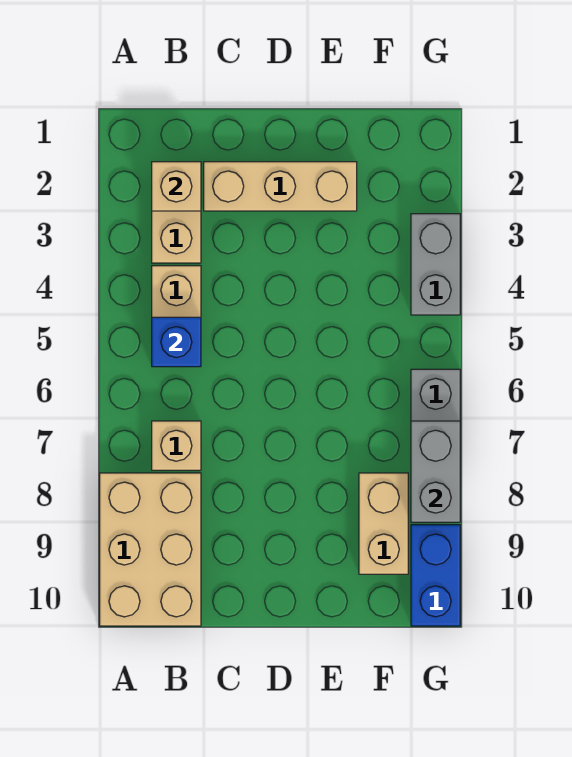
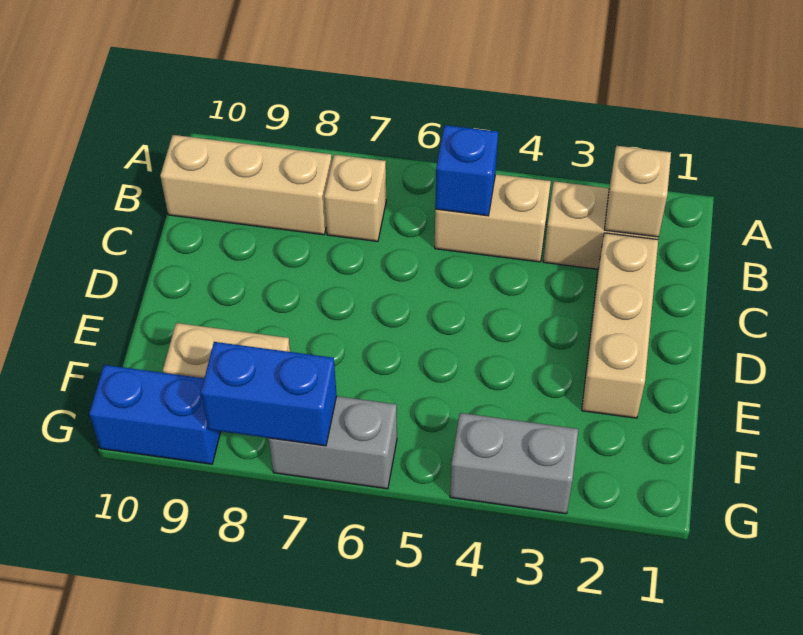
tan 2x3 brick [100,473,201,626] -> tan 1x3 brick [160,135,332,235]
grey 1x2 brick [411,421,460,522] -> blue 1x2 brick [201,342,337,446]

